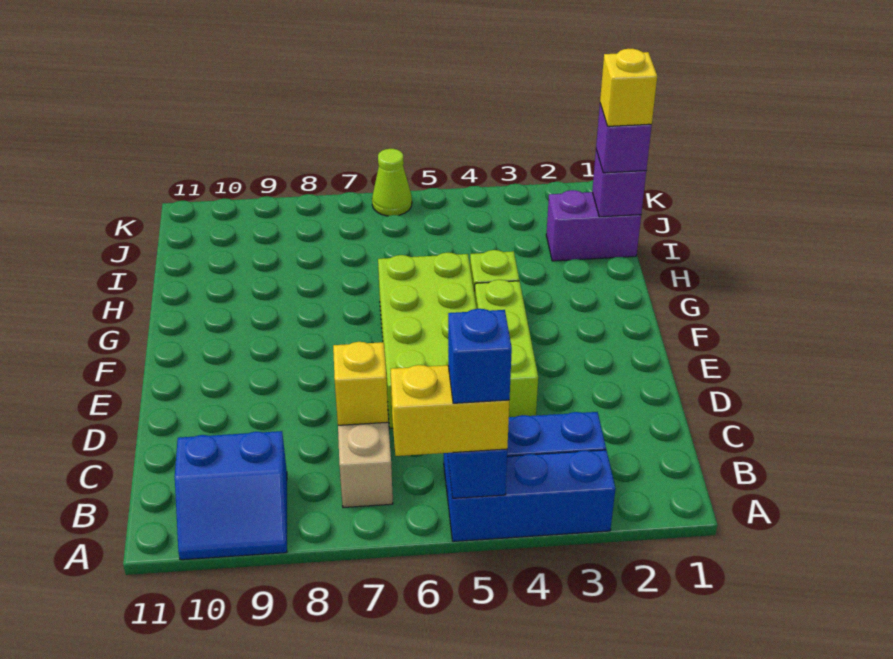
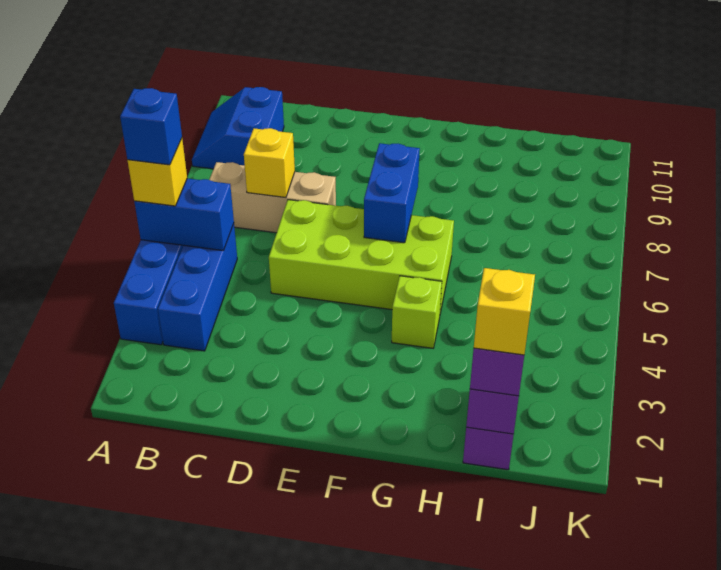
yellow 1x2 brick [391,365,509,456] -> yellow 1x1 brick [127,139,187,206]
lime 1x3 brick [475,280,538,417] -> none
none -> blue 1x2 brick [364,143,420,243]
lime 1x1 cone [372,149,412,216] -> none

